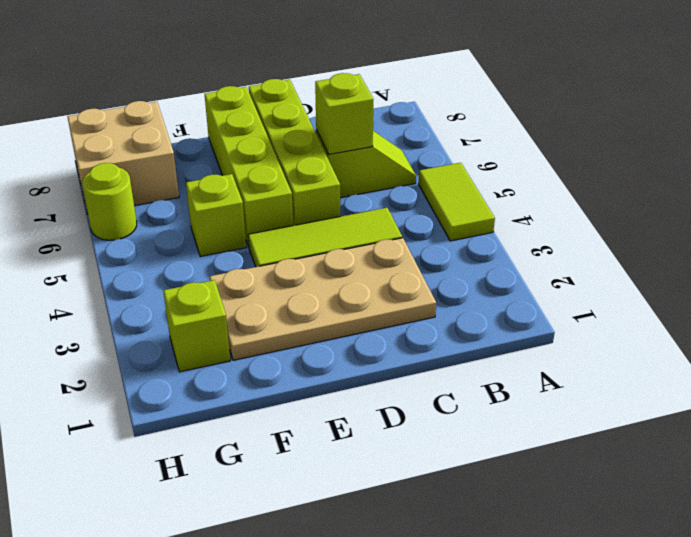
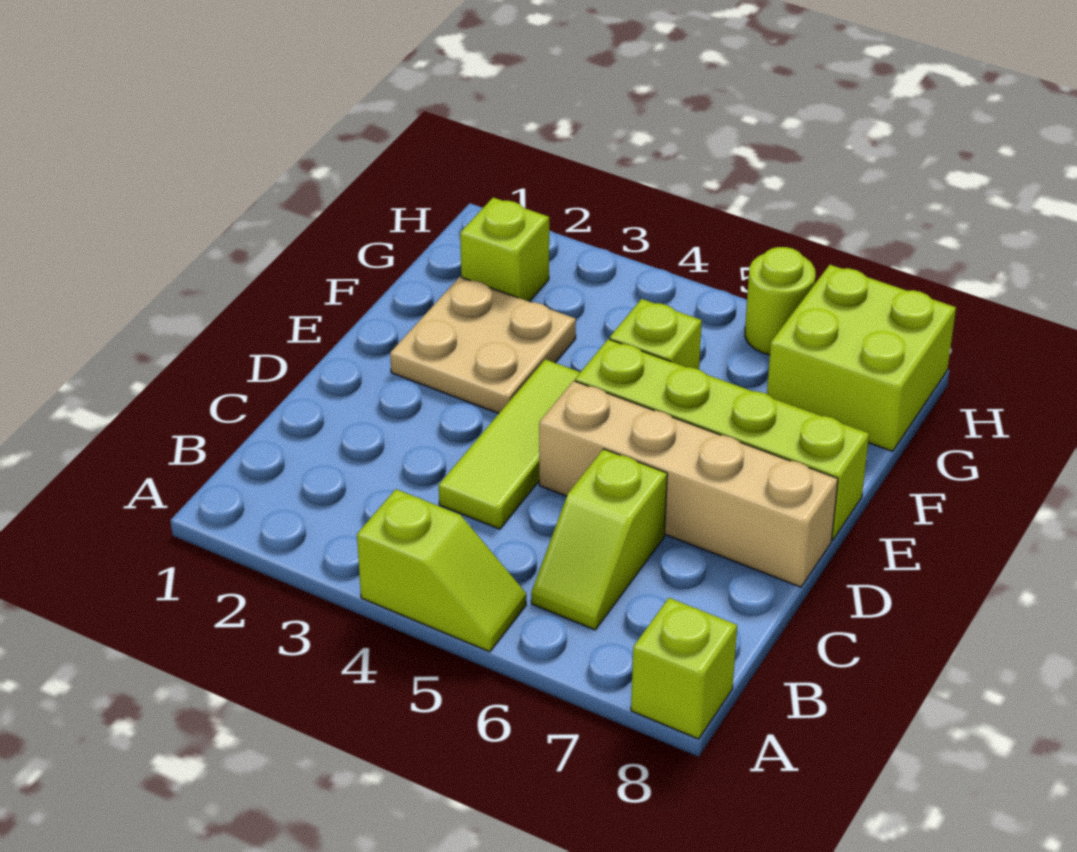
lime 1x2 tile [419,163,495,241] -> lime 1x2 slope [357,489,526,652]
tan 2x4 plate [210,238,436,360] -> tan 2x2 plate [390,277,576,414]
lime 1x1 brick [315,73,374,154] -> lime 1x1 brick moved to [631,598,737,739]
lime 1x4 brick [249,79,340,225] -> tan 1x4 brick [539,381,838,587]
tan 2x2 brick [68,101,179,214] -> lime 2x2 brick [767,265,956,451]

